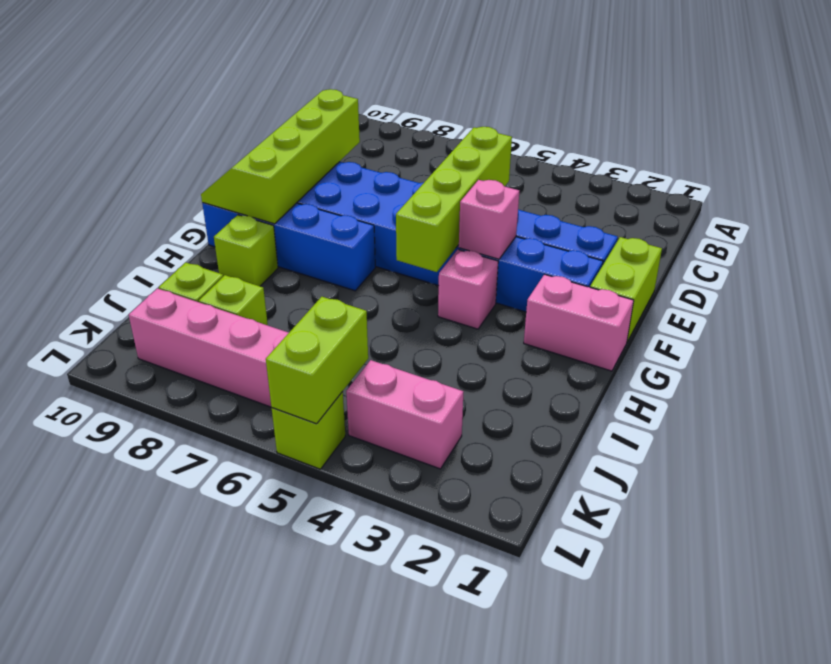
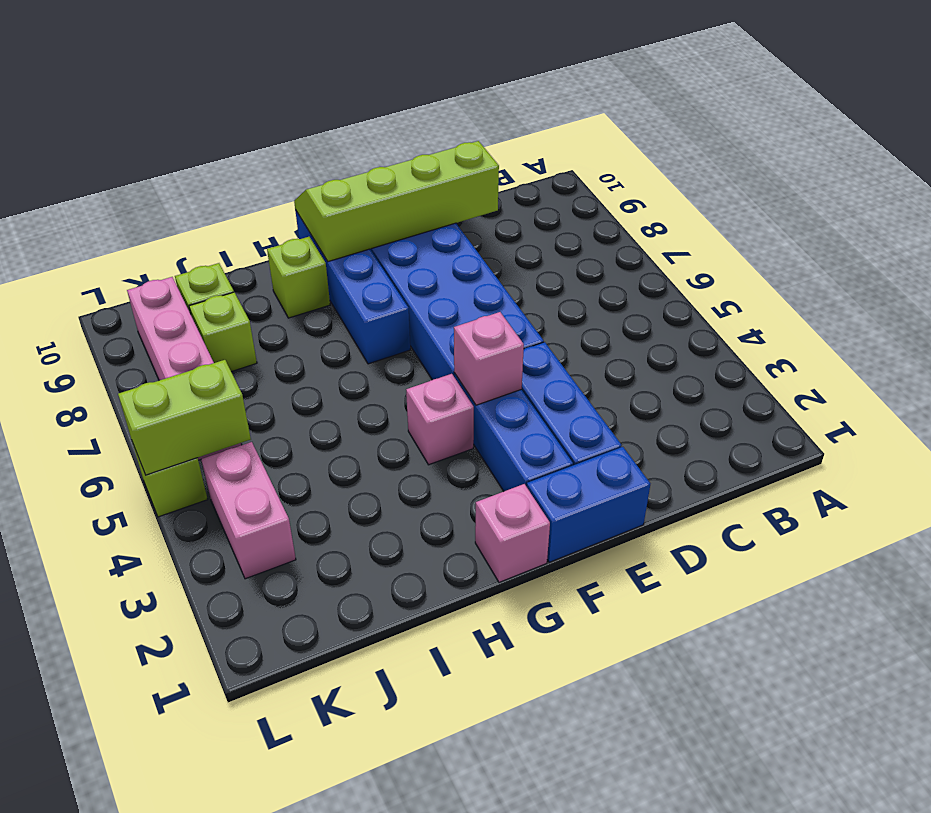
lime 1x4 brick [396,127,512,272] -> none
lime 1x2 brick [590,237,662,342] -> blue 1x2 brick [527,447,650,562]
pink 1x2 brick [524,274,634,371] -> pink 1x1 brick [475,484,550,582]

